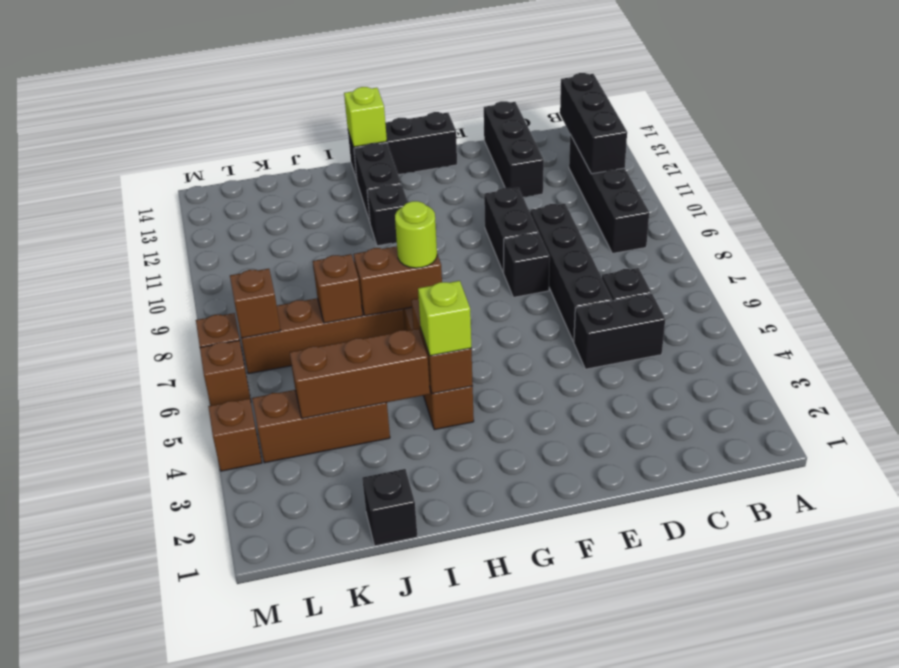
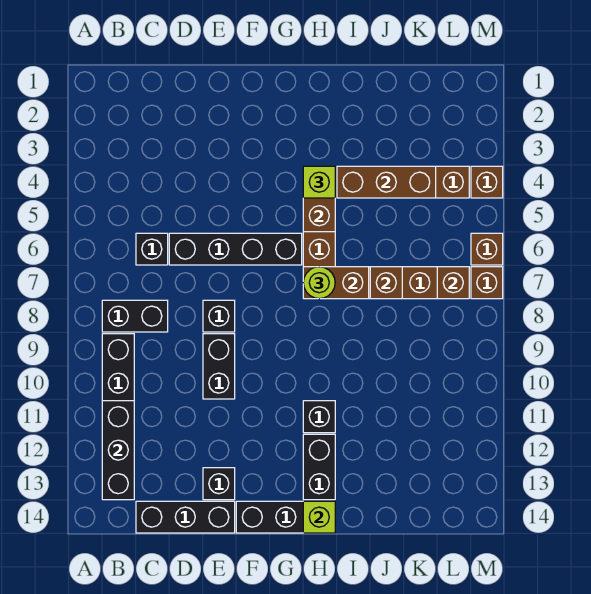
black 1x2 brick [574,294,665,369] -> black 1x2 brick moved to [102,300,168,332]
black 1x4 brick [530,204,612,342] -> black 1x4 brick turned to [169,233,302,265]
black 1x3 brick [484,101,544,197] -> black 1x3 brick turned to [136,501,235,533]
black 1x1 brick [362,469,417,546] -> black 1x1 brick moved to [203,468,235,500]

